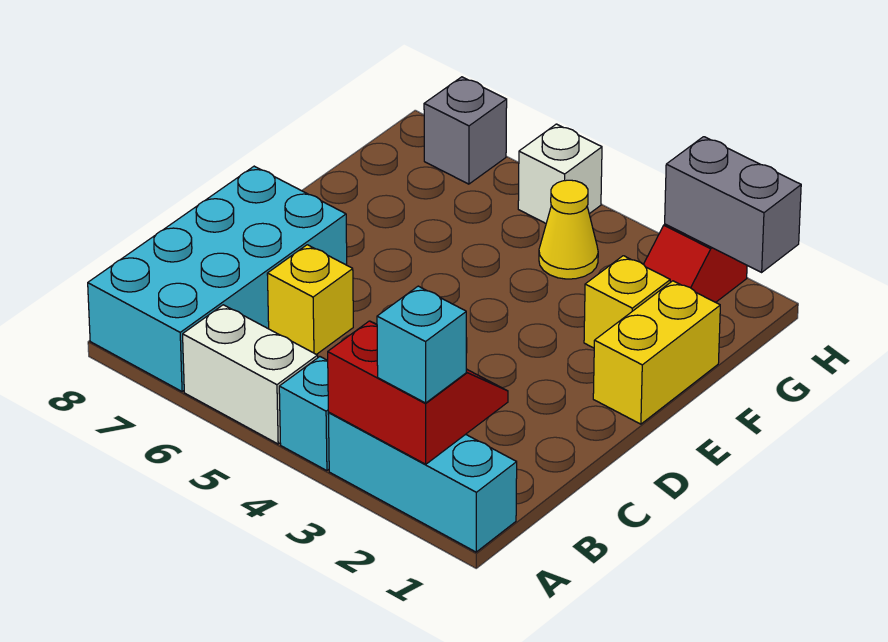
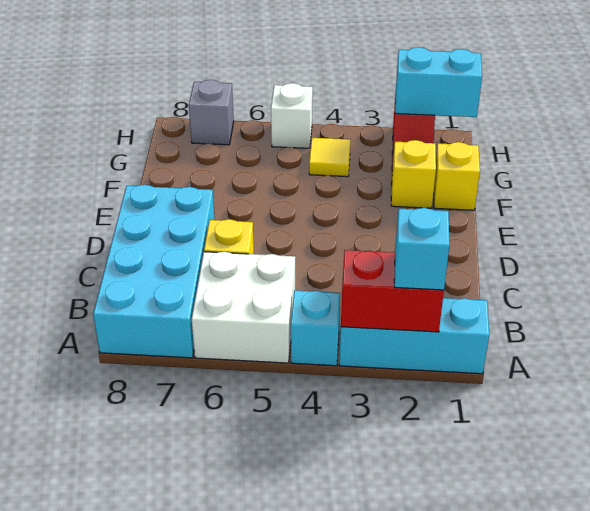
white 1x2 brick [183,305,318,444] -> white 2x2 brick [192,251,295,363]
yellow 1x2 brick [593,281,720,424] -> yellow 1x1 brick [434,142,480,210]
yellow 1x1 cone [539,180,598,279] -> yellow 1x1 tile [309,138,350,177]
grey 1x2 brick [665,137,801,272] -> cyan 1x2 brick [395,47,482,117]

